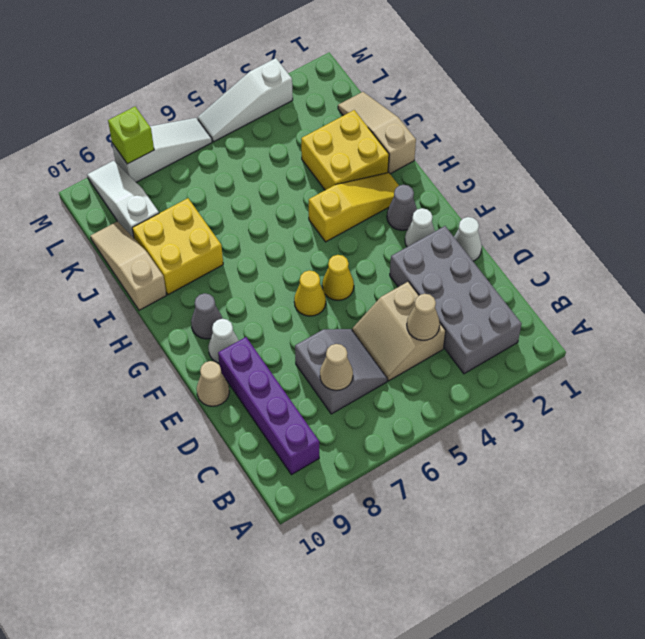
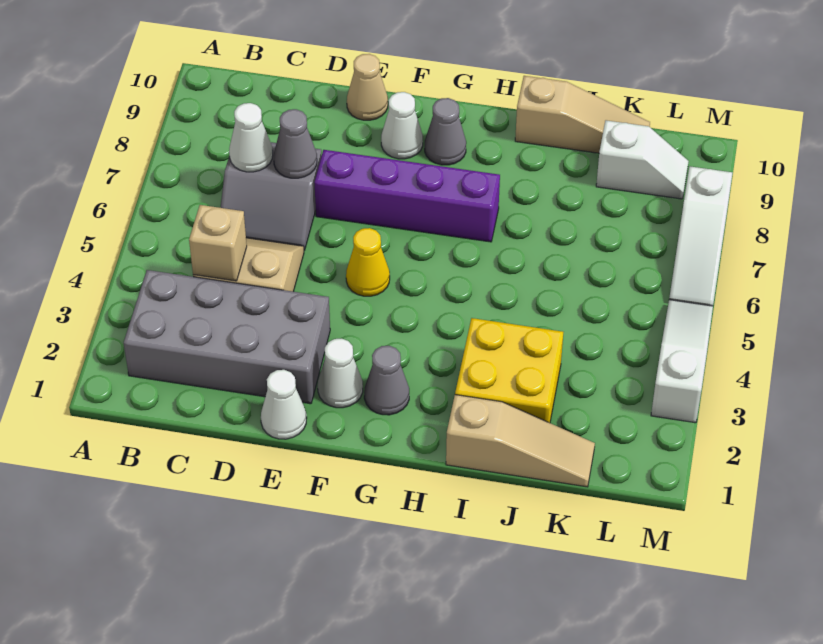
purple 1x4 brick [218,337,319,475] -> purple 1x4 brick moved to [314,150,500,242]
tan 1x1 cone [407,294,440,340] -> tan 1x1 brick [189,205,247,281]
tan 1x1 cone [320,344,353,390] -> white 1x1 cone [229,103,273,172]
none -> grey 1x1 cone [274,109,317,178]
yellow 1x1 cone [294,271,326,316] -> none
yellow 1x3 slope [309,173,399,242] -> none
yellow 2x2 brick [132,198,223,295] -> none
white 1x3 slope [87,161,159,238] -> white 1x2 slope [596,120,689,199]
lime 1x1 brick [108,107,154,164] -> none

